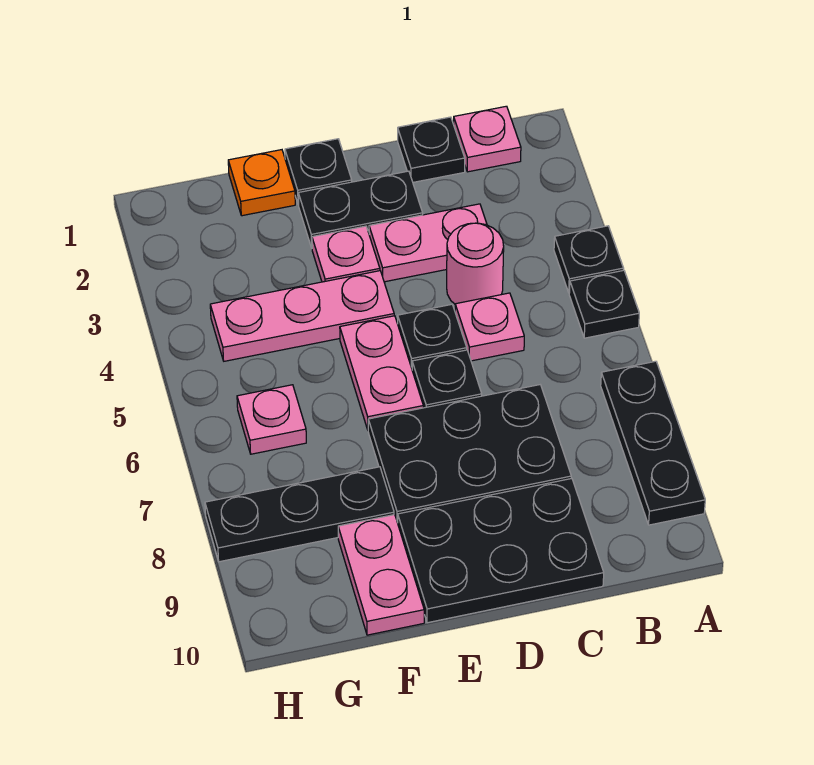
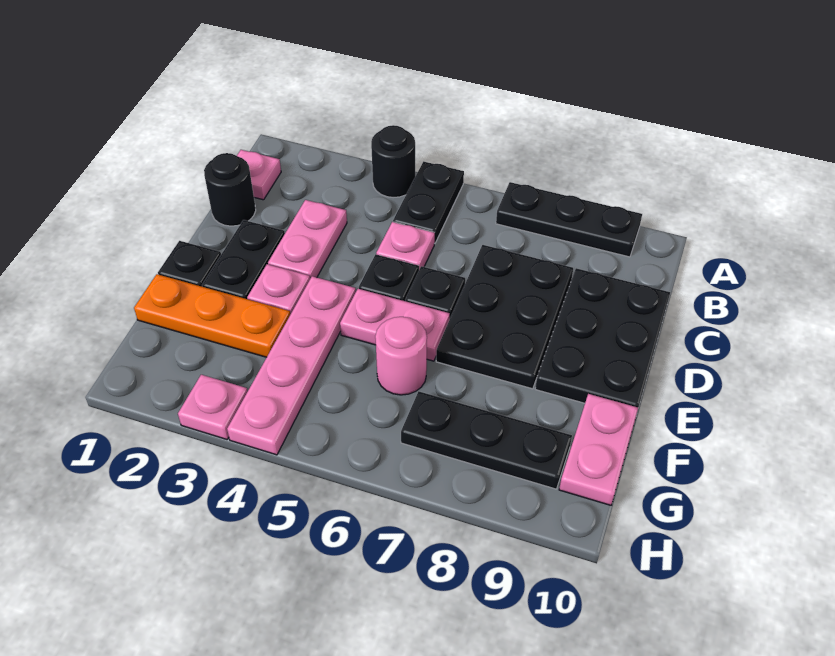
black 1x1 plate [554,226,624,293] -> black 1x1 round brick [371,125,415,198]
black 1x1 plate [569,270,639,338] -> black 1x2 plate [393,161,464,243]
black 1x1 plate [398,117,465,182] -> black 1x1 round brick [204,153,256,226]
pink 1x1 round brick [447,223,504,304] -> pink 1x1 round brick moved to [375,317,427,395]
pink 1x3 plate [210,271,394,361] -> pink 1x4 plate [227,276,356,455]
orange 1x1 plate [228,150,295,216] -> orange 1x3 plate [134,274,290,357]
black 1x3 plate [205,467,394,562] -> black 1x3 plate turned to [401,391,572,489]
pink 1x2 plate [338,515,424,635] -> pink 1x2 plate turned to [559,394,638,505]
pink 1x1 plate [237,385,306,454] -> pink 1x1 plate moved to [178,375,248,439]

